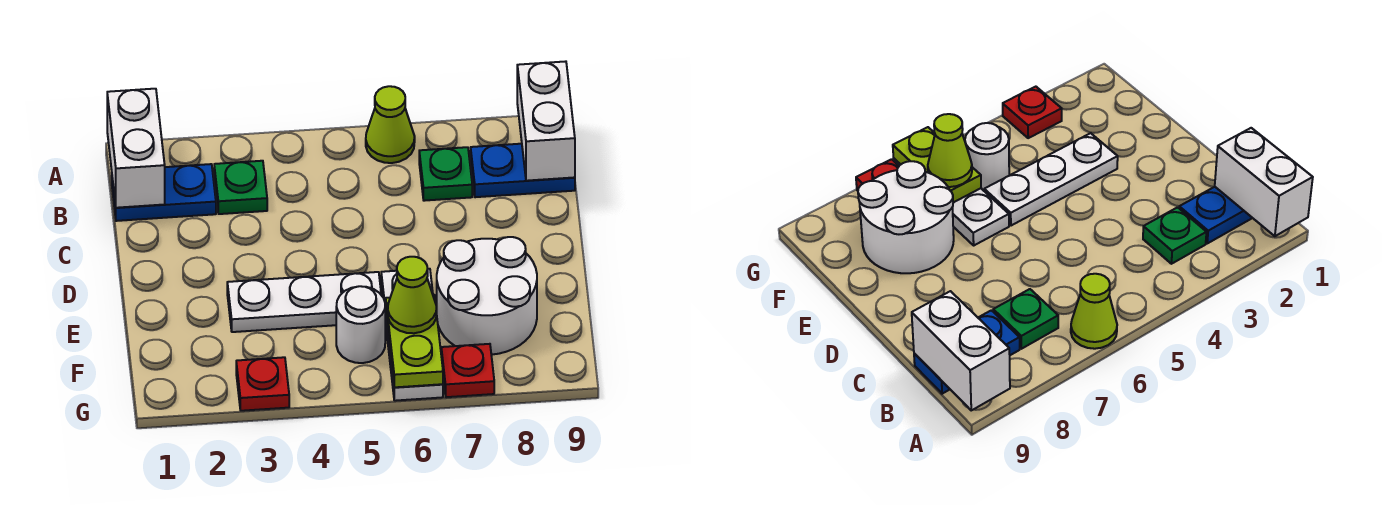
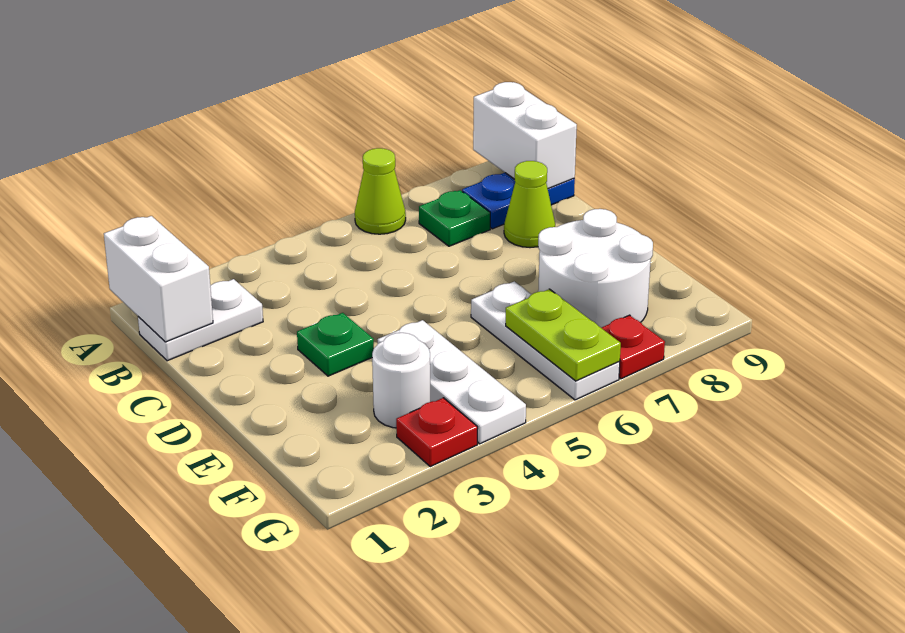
blue 1x2 plate [112,164,216,221] -> white 1x2 plate [138,279,263,361]
green 1x1 plate [214,161,267,214] -> green 1x1 plate moved to [297,313,374,376]
white 1x3 plate [227,272,381,332] -> white 1x3 plate turned to [378,320,526,444]
white 1x1 round brick [336,286,385,363] -> white 1x1 round brick moved to [372,333,430,428]
lime 1x1 cone [388,257,437,333] -> lime 1x1 cone moved to [504,161,555,248]

